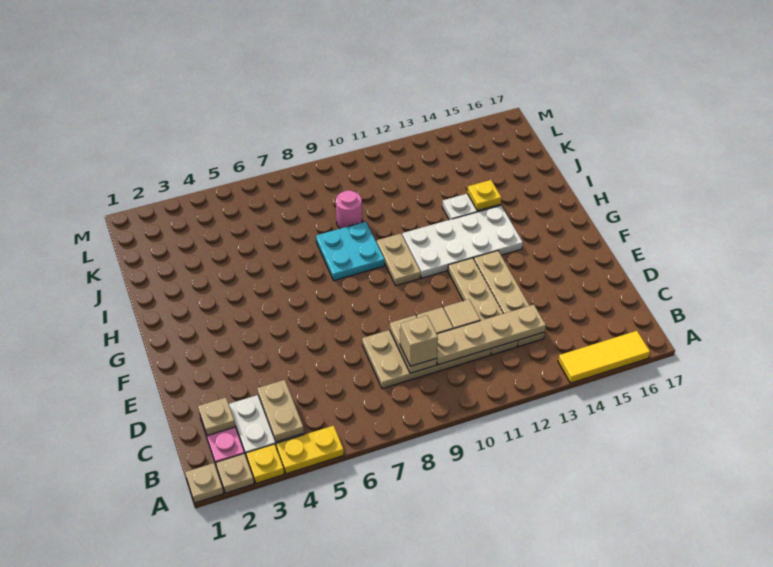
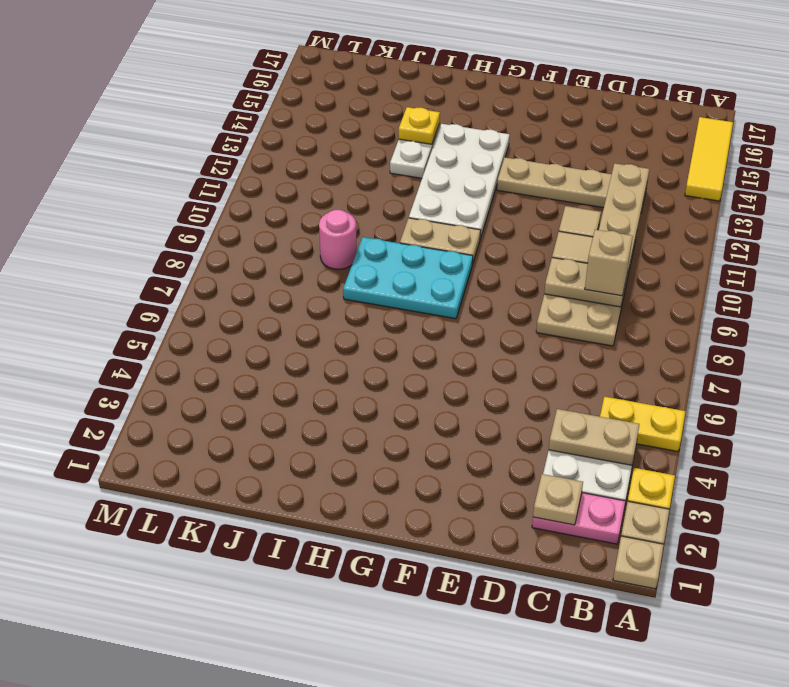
yellow 1x2 plate [276,426,344,474] -> yellow 1x2 plate turned to [600,397,686,451]
tan 1x4 plate [448,258,518,355] -> none
cyan 2x2 plate [316,222,385,280] -> cyan 2x3 plate [343,237,473,319]

